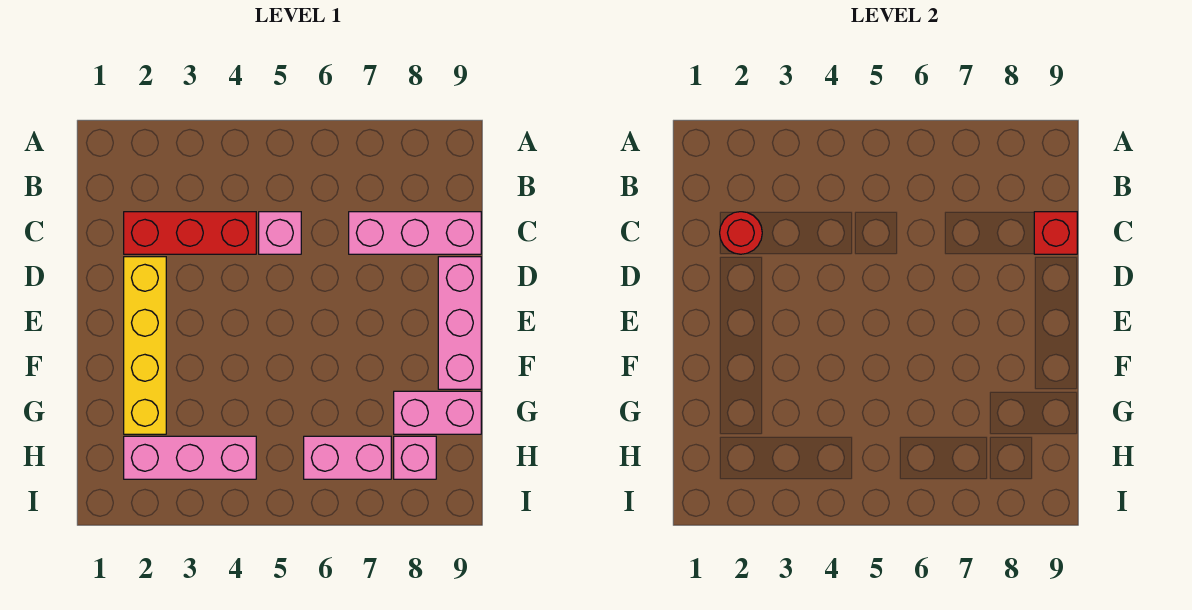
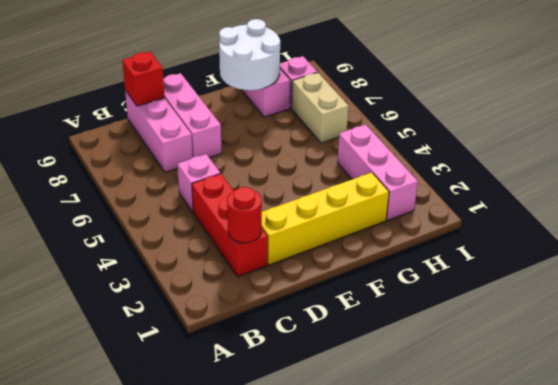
pink 1x3 brick [438,257,481,389] -> pink 1x3 brick turned to [163,73,222,158]
none -> white 2x2 round brick [219,19,280,90]
pink 1x2 brick [304,436,391,479] -> tan 1x2 brick [292,72,348,143]

